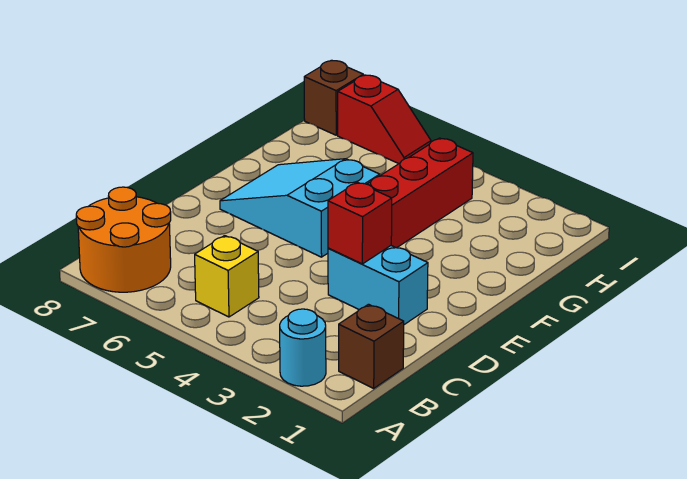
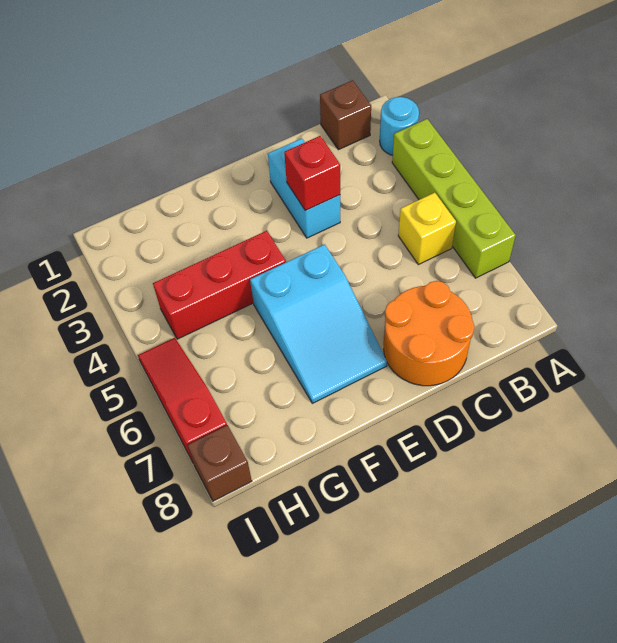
none -> lime 1x4 brick [392,119,516,278]
orange 2x2 round brick [76,187,171,292] -> orange 2x2 round brick moved to [384,281,475,386]
red 1x2 slope [338,75,431,164] -> red 1x3 slope [138,338,227,462]

